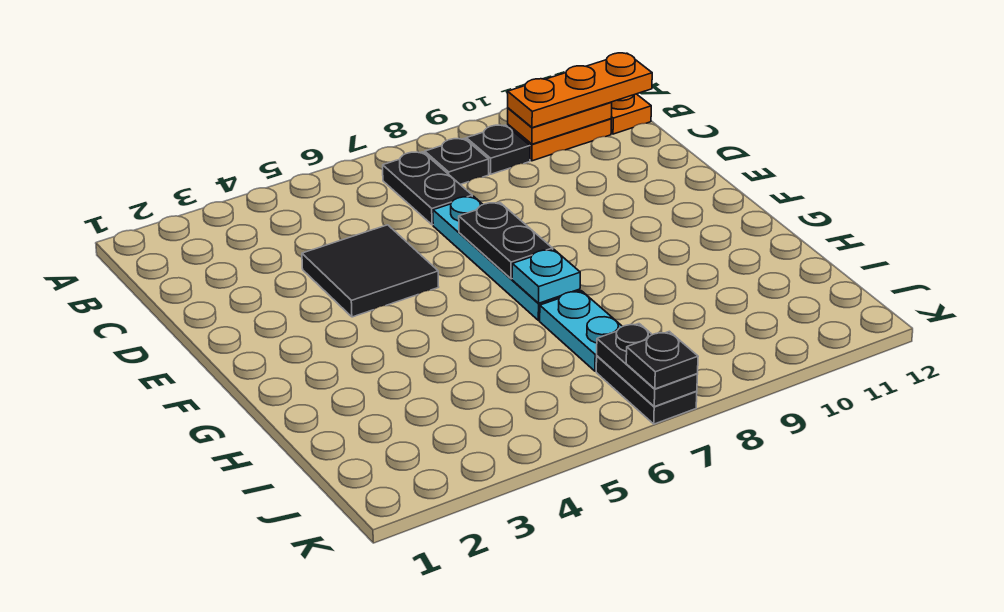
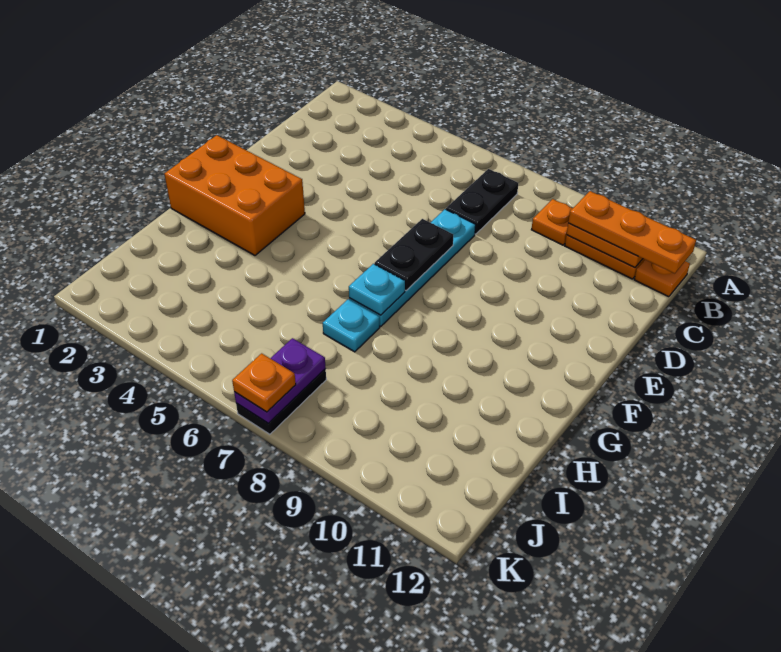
black 1x1 plate [425,138,489,184] -> none
black 1x1 plate [466,125,530,174] -> orange 1x1 plate [531,199,573,245]
black 2x2 tile [302,225,438,317] -> none
none -> orange 2x3 brick [164,135,305,255]
cyan 1x2 plate [540,291,622,371] -> cyan 1x1 plate [323,299,380,352]
black 1x2 plate [597,324,698,407] -> purple 1x2 plate [234,338,326,423]
black 1x1 plate [626,331,698,389] -> orange 1x1 plate [232,353,296,412]

